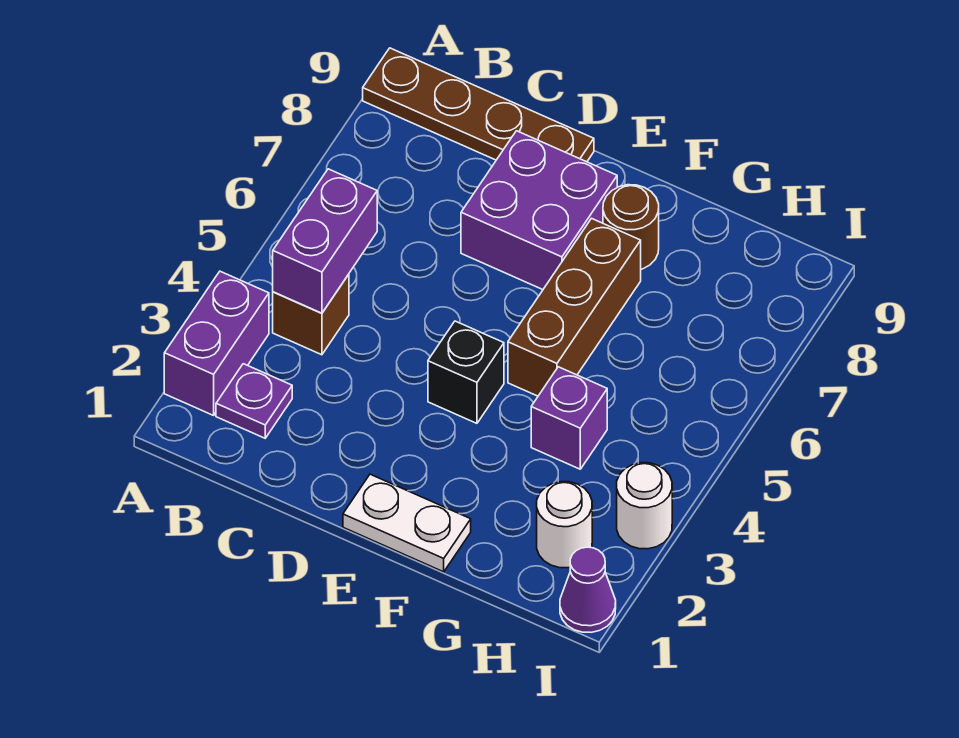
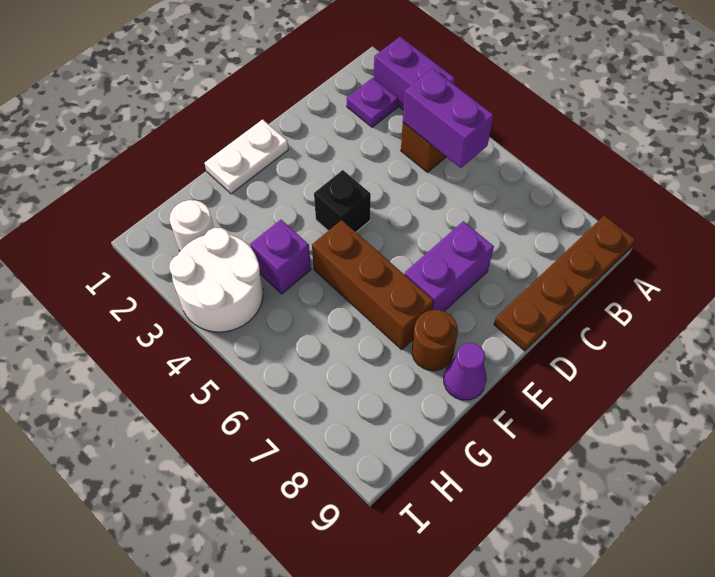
purple 2x2 brick [461,131,617,290] -> purple 1x2 brick [404,221,494,311]
purple 1x1 cone [560,547,616,632] -> purple 1x1 cone moved to [444,343,487,400]
white 1x1 round brick [617,463,672,549] -> white 2x2 round brick [169,228,263,332]

